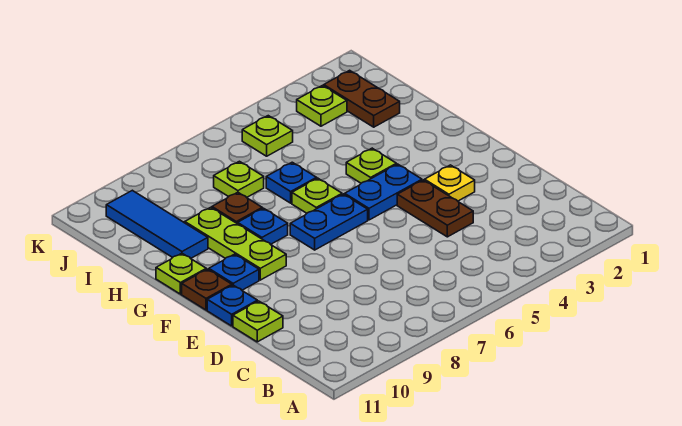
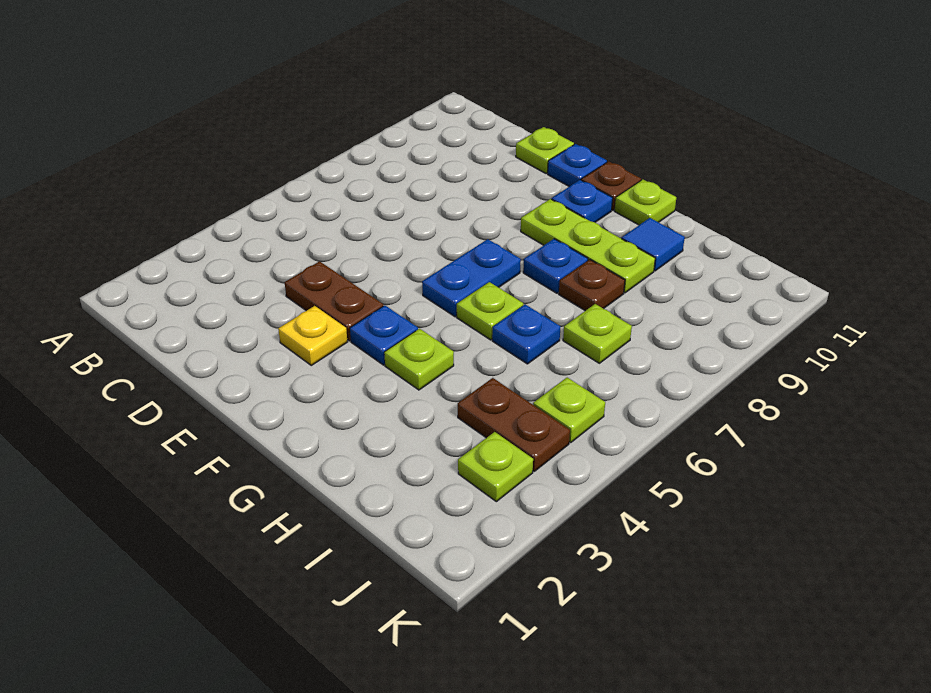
blue 1x2 plate [345,164,422,220] -> blue 1x1 plate [350,305,418,365]
blue 1x3 tile [106,190,208,258] -> blue 1x1 tile [622,218,685,271]
brown 1x2 plate [324,70,400,127] -> brown 1x2 plate moved to [458,378,570,471]

